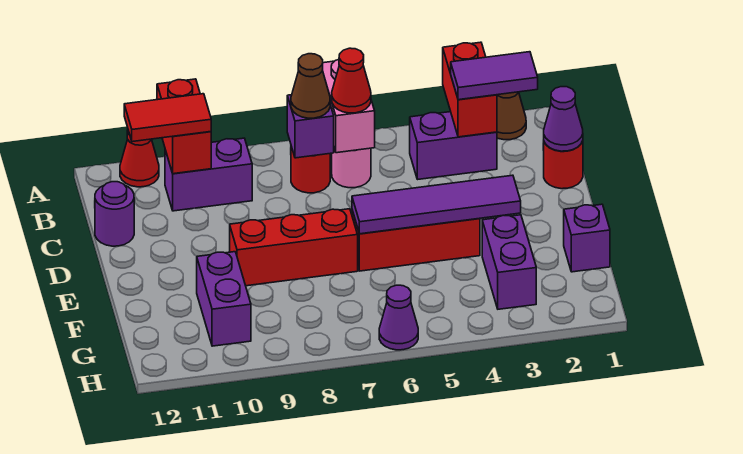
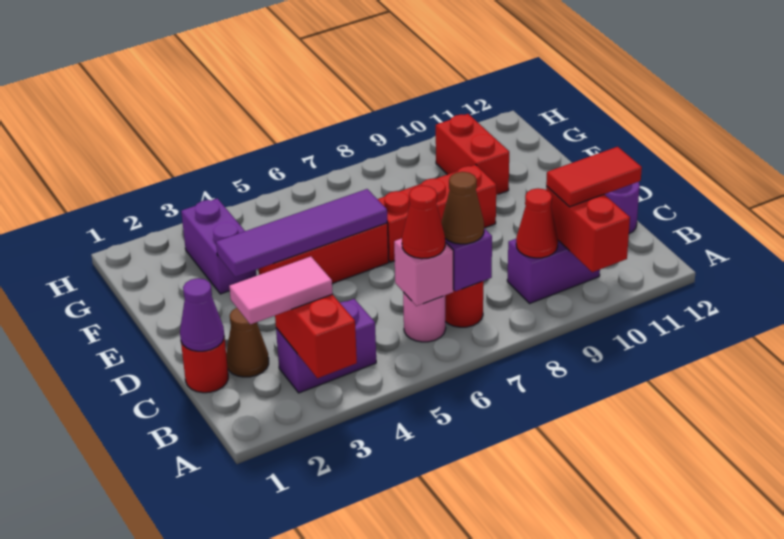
brown 1x1 cone [497,92,526,140] -> brown 1x1 cone moved to [226,308,269,377]
pink 1x2 brick [323,60,375,153] -> pink 1x1 brick [394,238,453,306]
red 1x1 cone [120,130,159,187] -> red 1x1 cone moved to [516,188,558,258]
purple 1x2 tile [451,52,538,100] -> pink 1x2 tile [229,257,333,324]
purple 1x1 brick [564,204,610,272] -> none
purple 1x2 brick [197,252,251,346] -> red 1x2 brick [436,114,509,195]
purple 1x1 cone [379,285,418,350] -> none

